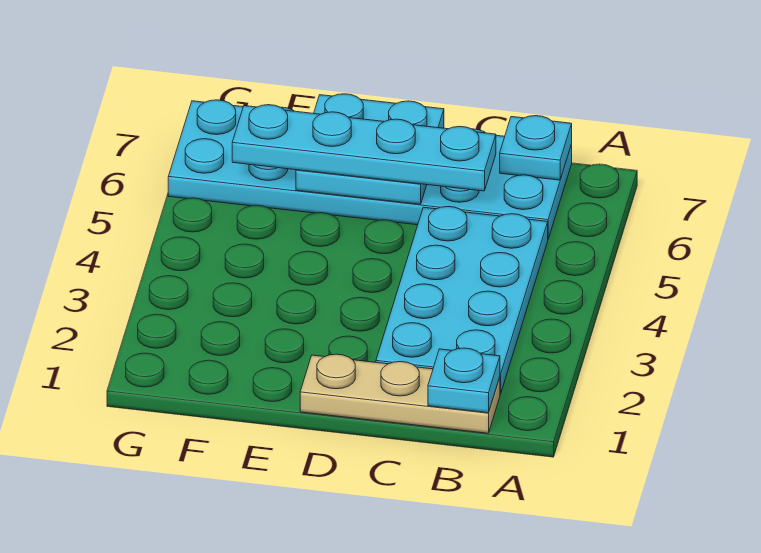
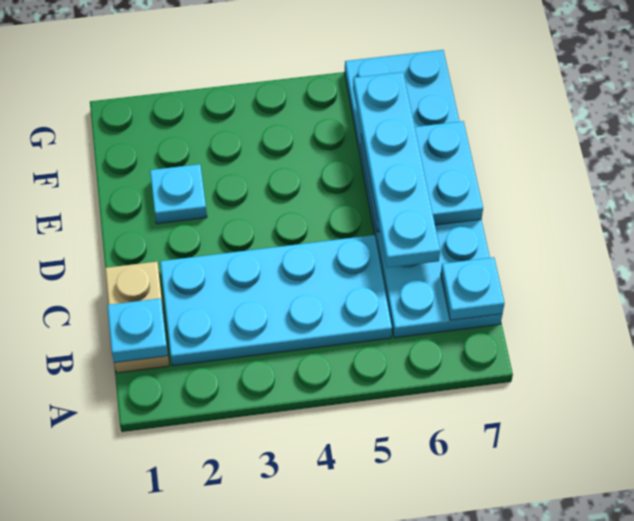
tan 1x3 plate [300,354,500,433] -> tan 1x2 plate [105,262,170,373]
none -> cyan 1x1 plate [150,164,207,224]

